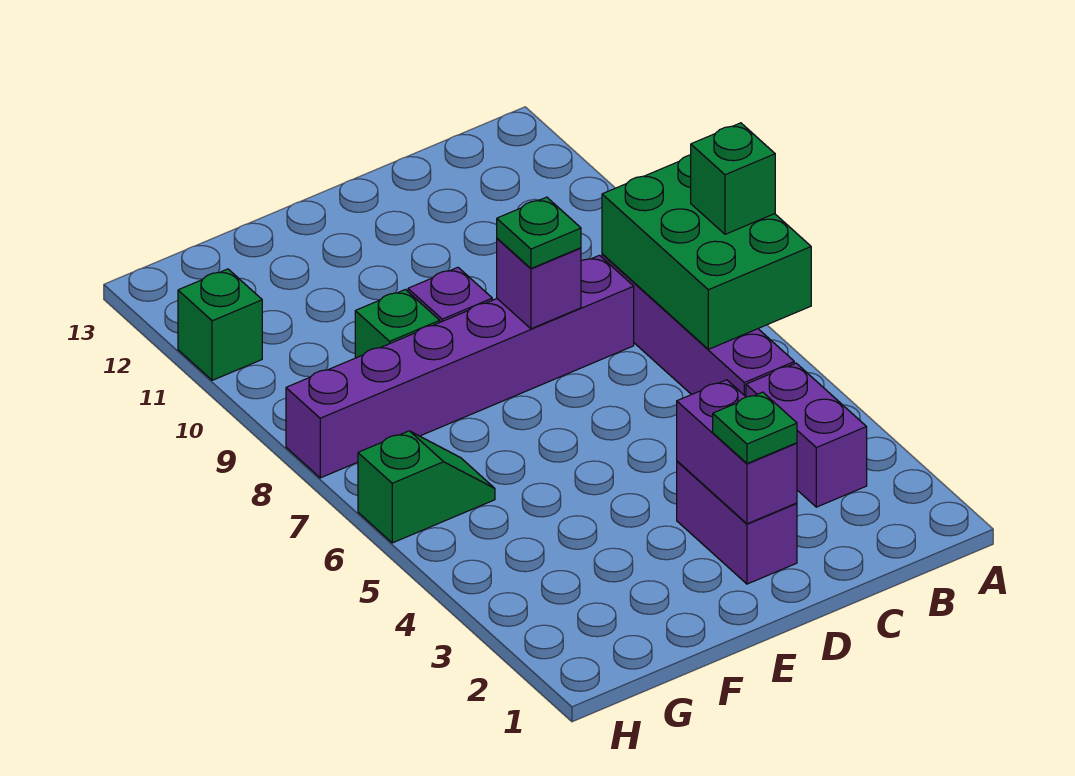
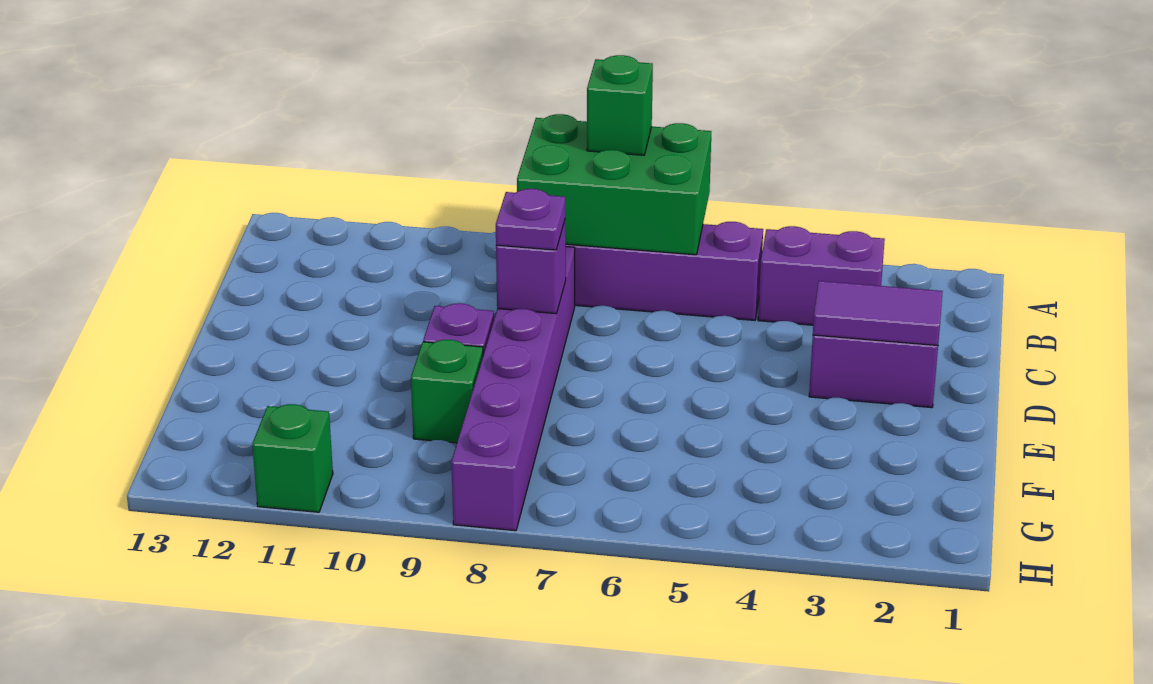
purple 1x2 brick [677,380,797,524] -> purple 1x2 tile [813,281,943,345]
green 1x1 plate [713,392,797,463] -> none
green 1x1 plate [497,197,581,268] -> purple 1x1 plate [496,189,565,250]
green 1x2 slope [358,431,495,543] -> none

